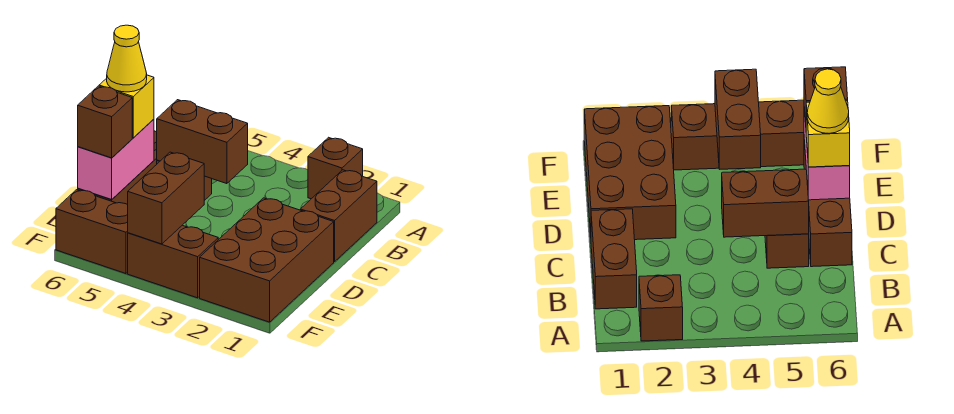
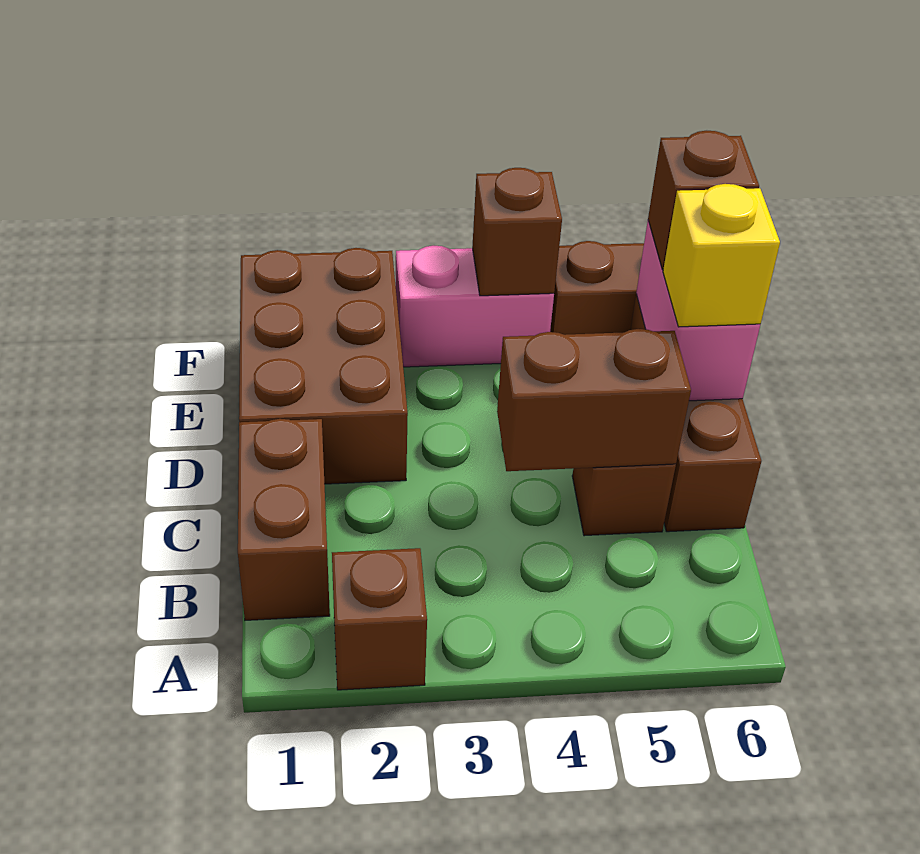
yellow 1x1 cone [107,25,147,92] -> none
brown 1x2 brick [128,152,204,244] -> brown 1x1 brick [472,168,562,296]
brown 1x2 brick [128,225,218,298] -> pink 1x2 brick [396,246,554,367]

